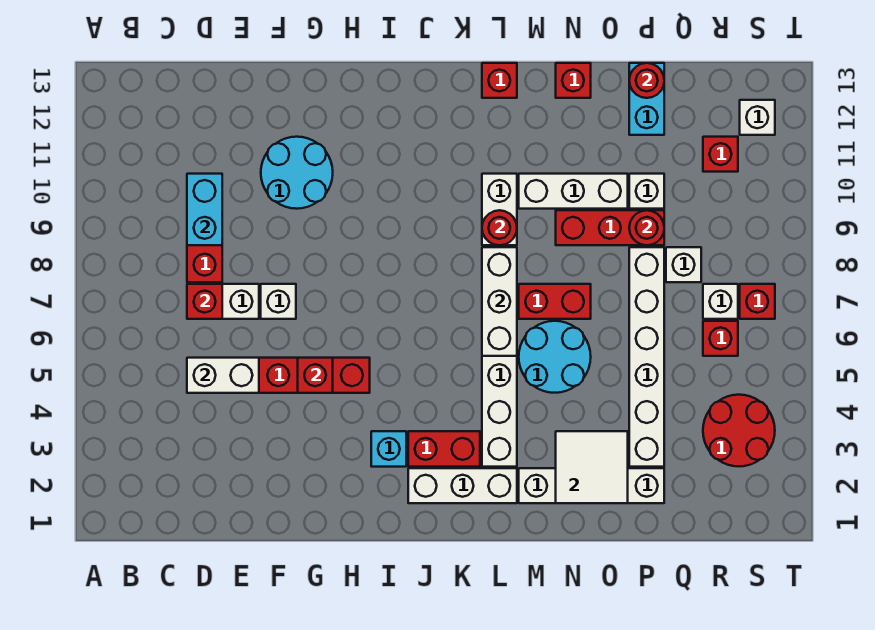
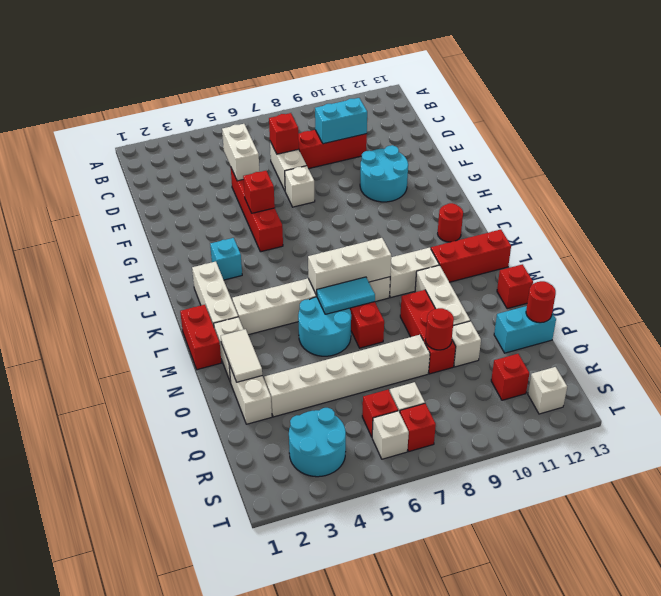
red 1x2 brick [408,431,480,467] -> red 1x2 brick moved to [180,305,221,370]
red 1x1 round brick [482,210,517,245] -> red 1x1 round brick moved to [438,203,463,242]
red 1x1 brick [482,63,517,98] -> red 1x3 brick [431,230,511,282]
none -> cyan 1x2 tile [317,277,375,314]
white 2x2 tile [556,431,628,503] -> white 1x2 tile [221,329,262,382]
white 1x1 brick [666,247,701,282] -> white 1x1 brick moved to [372,411,409,459]
red 2x2 round brick [703,395,775,466] -> cyan 2x2 round brick [289,408,346,477]

